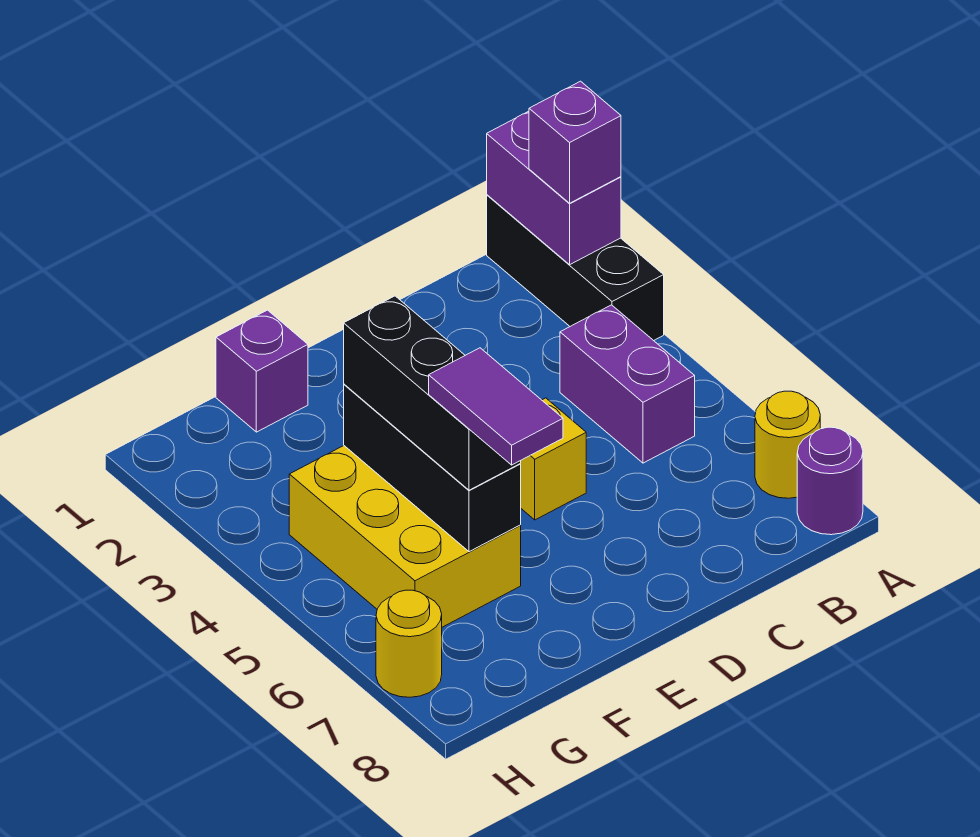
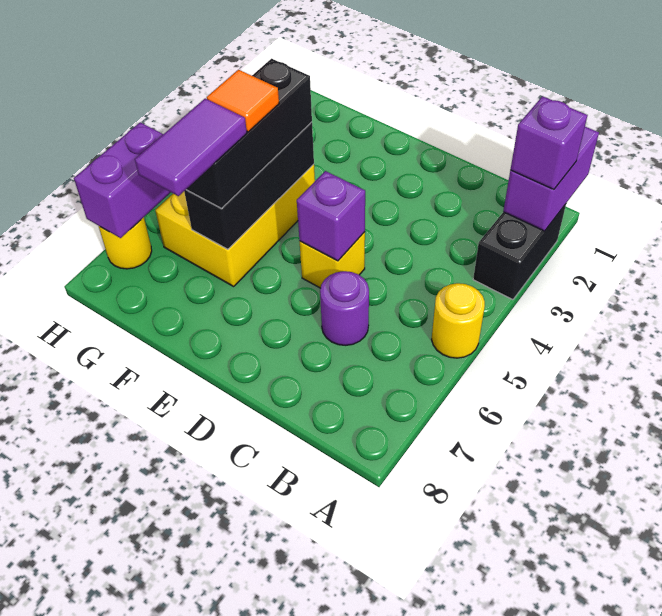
black 1x3 brick [487,195,664,341] -> black 1x2 brick [473,204,566,300]
yellow 1x1 round brick [755,391,820,498] -> yellow 1x1 round brick moved to [432,283,485,358]
purple 1x1 round brick [797,427,863,535] -> purple 1x1 round brick moved to [320,271,369,345]
purple 1x2 brick [560,305,695,463] -> purple 1x2 brick moved to [74,122,171,238]
purple 1x1 brick [216,310,308,432] -> purple 1x1 brick moved to [297,171,365,261]
none -> orange 1x1 tile [207,70,279,132]

